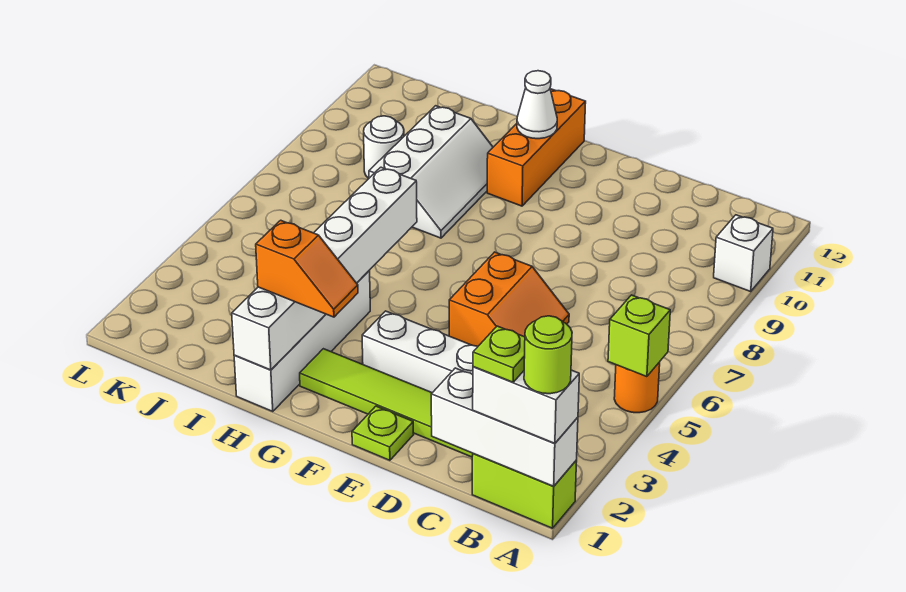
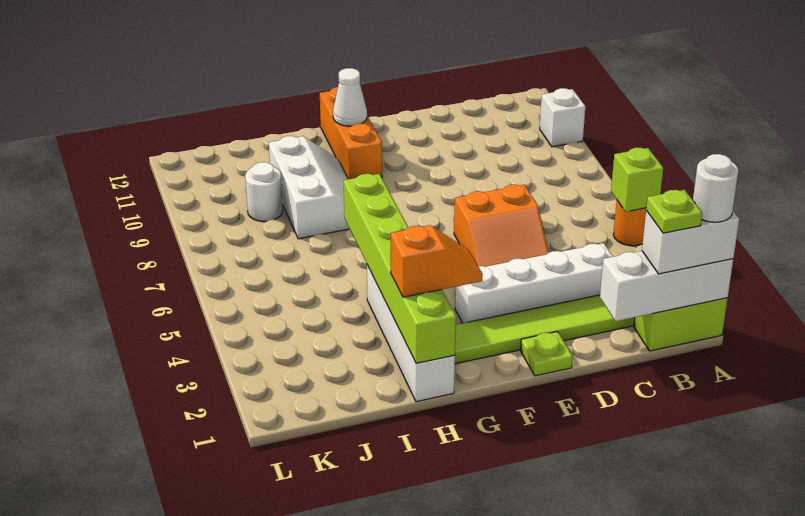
lime 1x1 round brick [524,316,572,394] -> white 1x1 round brick [693,154,738,222]
orange 2x2 slope [449,252,569,346] -> orange 2x2 slope turned to [454,185,549,267]
white 1x6 brick [232,167,417,370] -> lime 1x6 brick [344,174,456,363]

